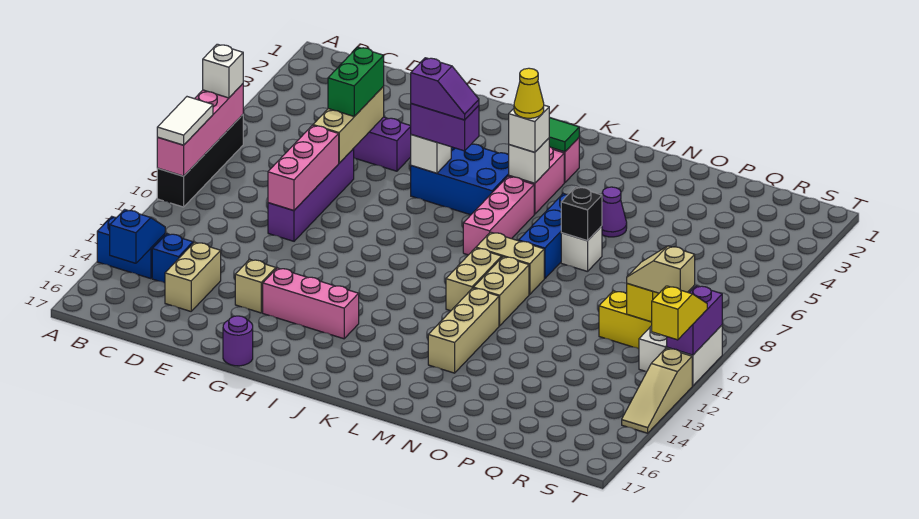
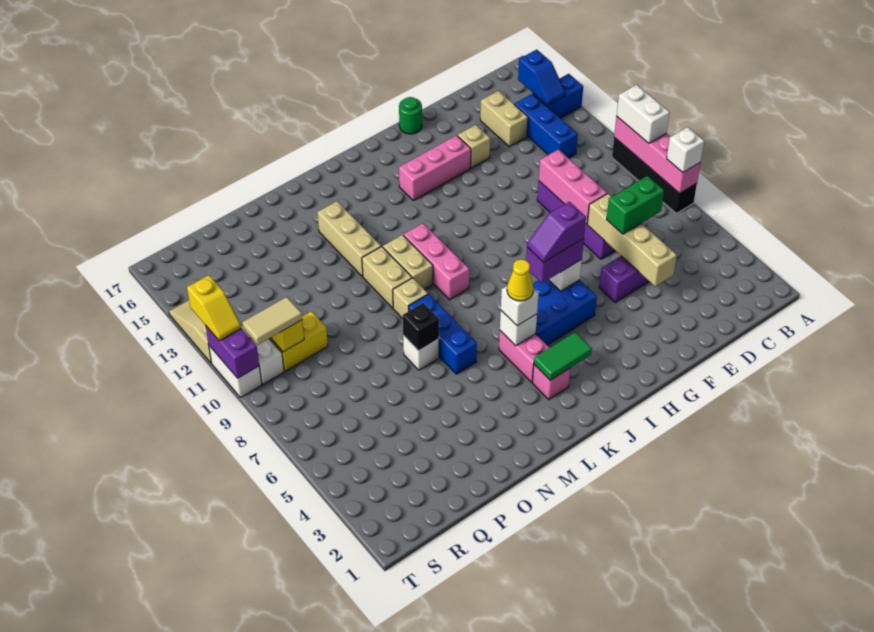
white 1x2 tile [157,97,213,145] -> white 1x2 brick [617,85,670,143]
blue 1x1 brick [152,234,193,283] -> blue 1x3 brick [514,94,578,158]
tan 1x3 brick [313,86,384,163] -> tan 1x4 brick [587,194,677,286]
green 1x2 brick [328,47,384,116] -> green 1x2 brick turned to [606,176,664,234]
purple 1x1 round brick [223,316,253,366] -> green 1x1 round brick [399,97,422,134]
pink 1x3 brick [463,176,534,255] -> pink 1x3 brick moved to [404,223,469,300]
tan 1x2 brick [476,232,544,294] -> tan 1x1 brick [393,278,428,319]
purple 1x1 cone [602,187,627,237] -> none
tan 1x2 slope [627,246,695,293] -> tan 1x2 tile [242,297,302,345]

